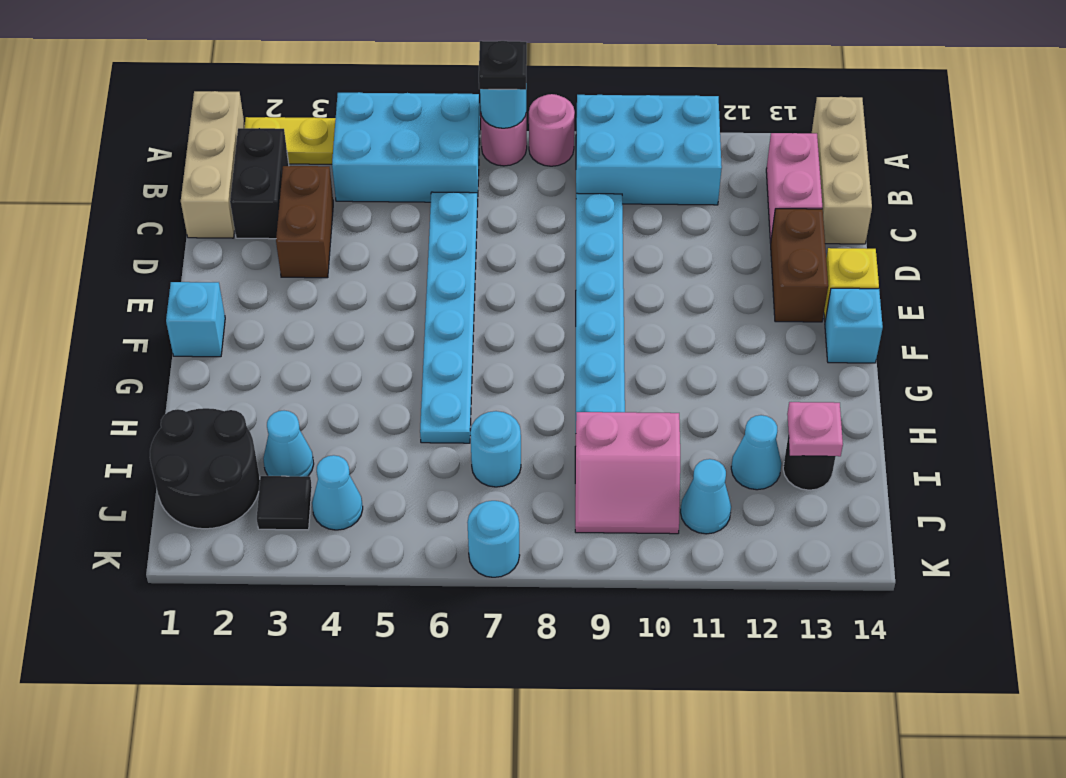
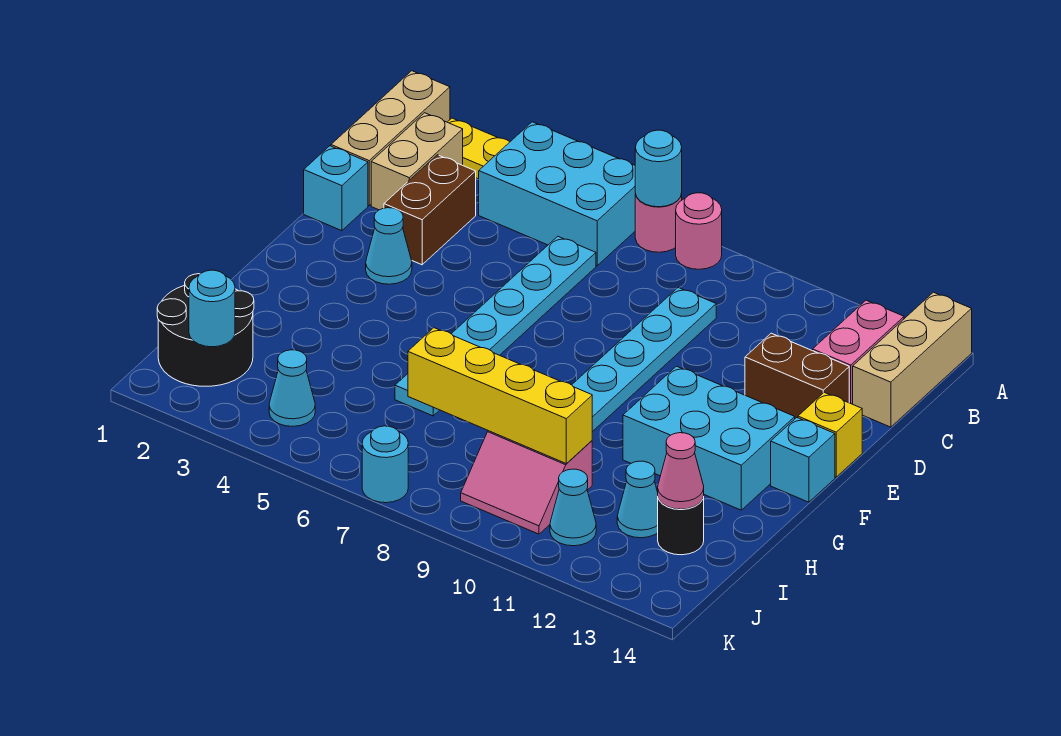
black 1x1 plate [479,41,527,90] -> none
cyan 2x3 brick [576,95,722,205] -> cyan 2x3 brick moved to [623,366,795,510]
black 1x2 brick [230,128,289,239] -> tan 1x2 brick [371,113,463,210]
brown 1x2 brick [771,209,828,322] -> brown 1x2 brick turned to [745,333,849,418]
cyan 1x1 brick [166,282,225,357] -> cyan 1x1 brick moved to [304,146,368,231]
cyan 1x1 cone [263,411,314,476] -> cyan 1x1 cone moved to [366,208,412,284]
cyan 1x1 round brick [470,411,521,487] -> cyan 1x1 round brick moved to [189,270,235,347]
none -> yellow 1x4 brick [408,328,592,463]
pink 1x1 plate [787,402,843,456] -> pink 1x1 cone [658,433,704,509]
black 1x1 tile [257,476,312,530] -> none

